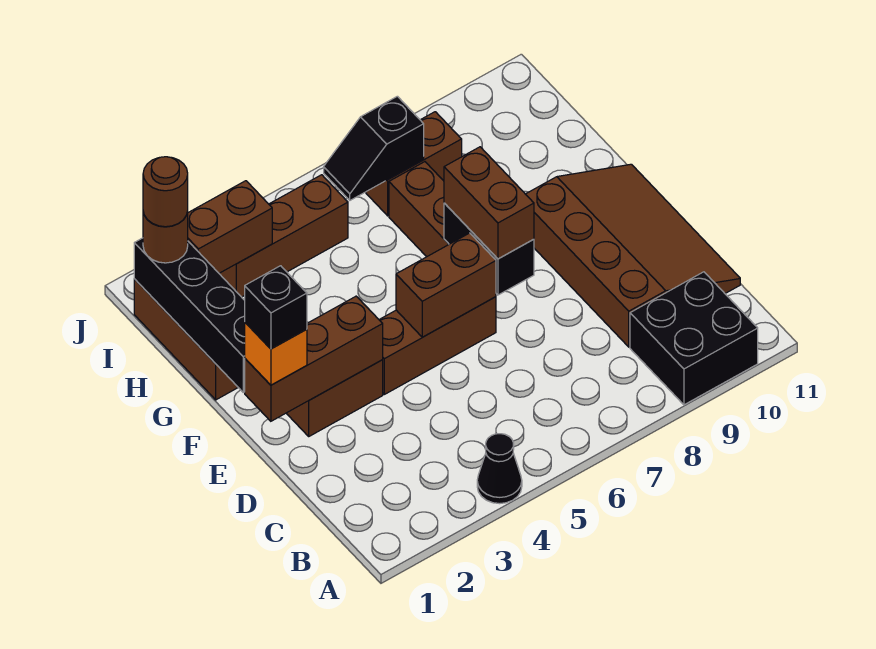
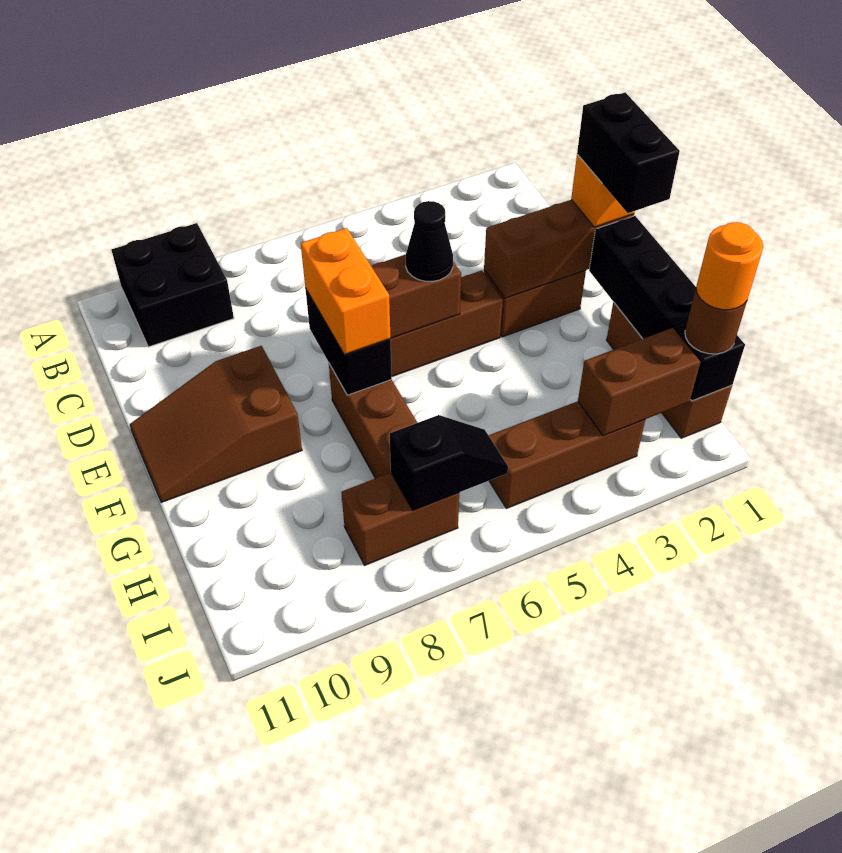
black 1x1 cone [477,434,522,504] -> black 1x1 cone moved to [406,201,453,281]
brown 3x4 slope [526,164,740,347] -> brown 2x3 slope [130,346,302,503]
black 1x1 brick [245,266,307,349] -> black 1x2 brick [577,92,680,213]
brown 1x2 brick [444,147,534,259] -> orange 1x2 brick [301,228,391,355]
brown 1x1 round brick [143,157,188,227] -> orange 1x1 round brick [696,222,763,310]

